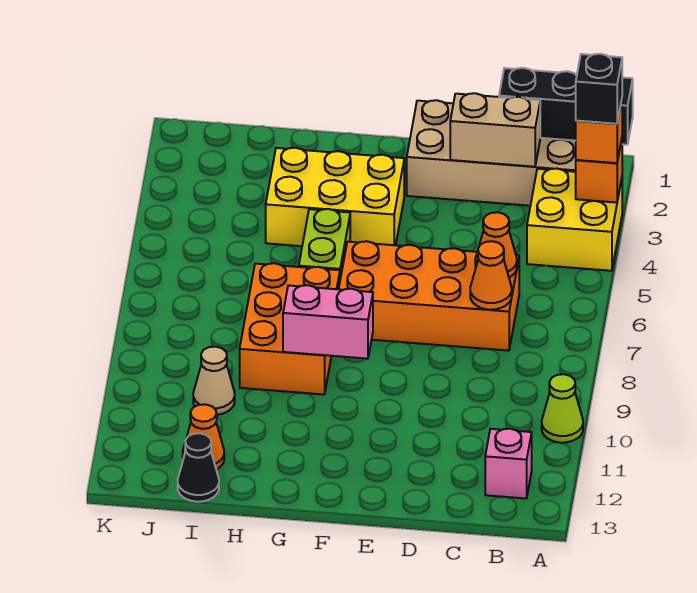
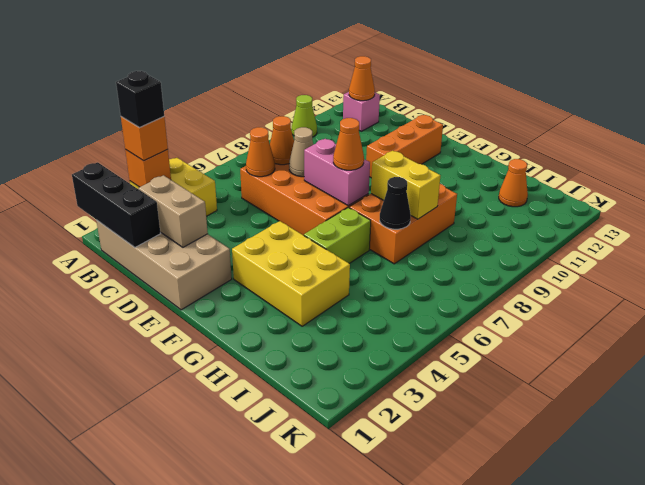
none -> orange 1x1 cone [349,56,375,101]
none -> orange 1x3 brick [366,115,443,178]
none -> orange 1x1 cone [333,118,364,170]
pink 1x2 brick [283,285,373,359] -> pink 1x2 brick moved to [304,139,370,206]
none -> yellow 1x2 brick [371,151,441,219]
tan 1x1 cone [193,347,235,415] -> tan 1x1 cone moved to [289,127,313,177]
black 1x1 cone [178,433,219,502] -> black 1x1 cone moved to [380,177,411,229]

